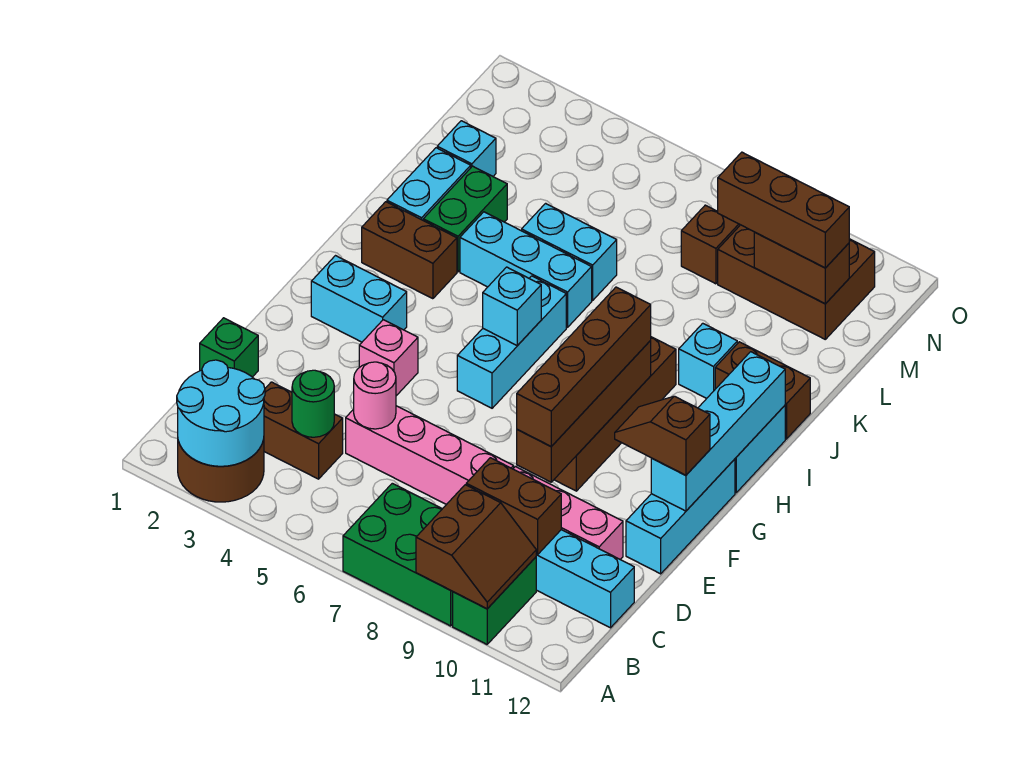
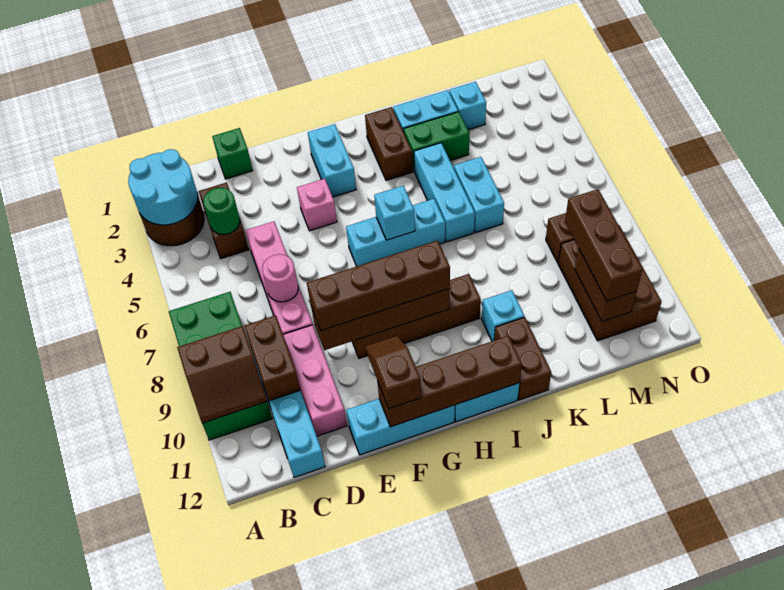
pink 1x1 round brick [354,362,396,429] -> pink 1x1 round brick moved to [262,254,298,302]
cyan 1x4 brick [651,352,785,511] -> brown 1x4 brick [377,336,522,427]

